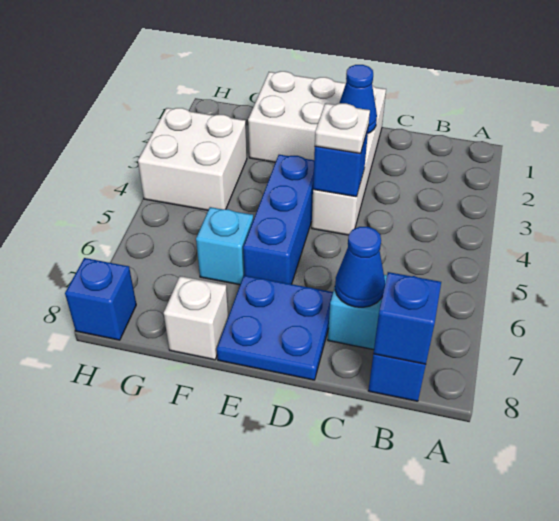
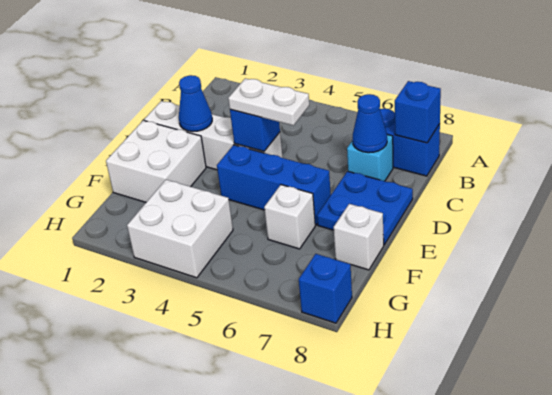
white 1x1 plate [315,103,370,154] -> white 1x2 plate [228,78,309,125]
cyan 1x1 brick [196,207,253,285] -> white 1x1 brick [264,185,315,249]

